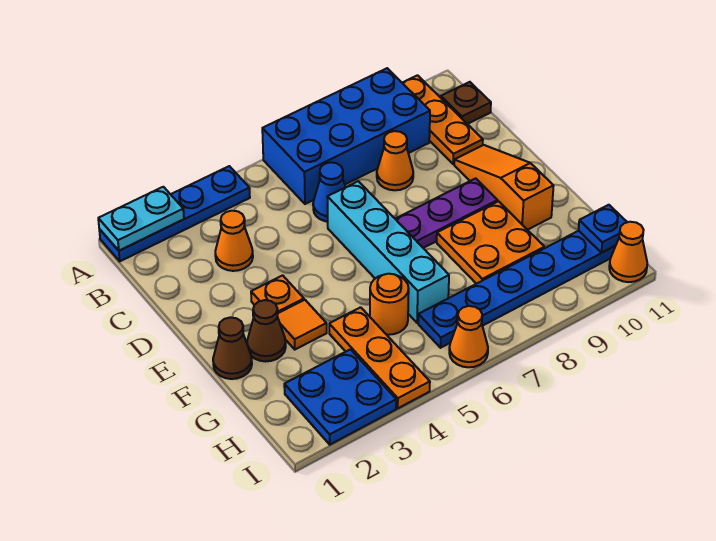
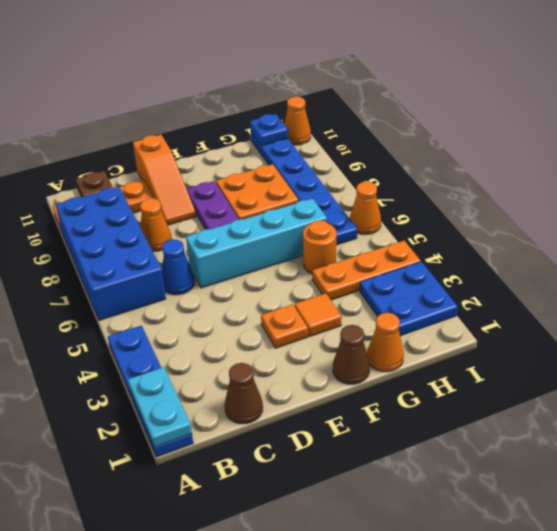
orange 1x1 cone [215,211,253,271] -> orange 1x1 cone moved to [367,313,404,372]
orange 1x3 slope [454,145,553,230] -> orange 1x3 slope turned to [133,135,196,225]
brown 1x1 cone [247,300,286,362] -> brown 1x1 cone moved to [225,363,263,424]

